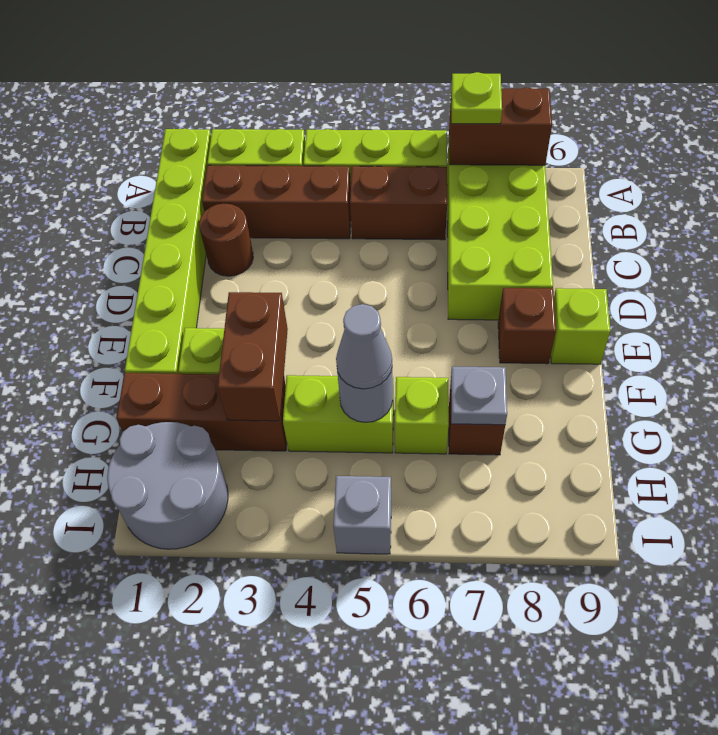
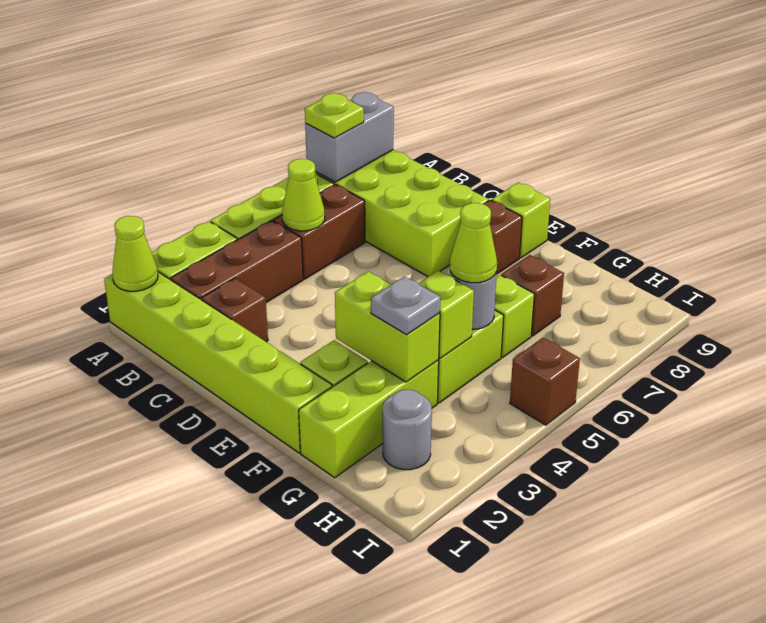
none -> lime 1x1 cone [112,216,158,291]
brown 1x2 brick [449,87,552,165] -> grey 1x2 brick [305,92,394,182]
none -> lime 1x1 cone [282,159,325,231]
brown 1x1 round brick [199,204,253,276] -> brown 1x1 brick [201,278,268,342]
brown 1x2 brick [218,292,288,421] -> lime 1x2 brick [335,271,440,382]
brown 1x3 brick [117,373,287,451] -> lime 1x3 brick [299,360,439,478]
none -> lime 1x1 brick [419,271,474,358]
grey 1x1 cone [336,304,392,389] -> lime 1x1 cone [450,203,497,283]
grey 1x1 plate [451,366,507,425] -> grey 1x1 plate moved to [371,276,440,335]
grey 2x2 round brick [107,422,228,549] -> grey 1x1 round brick [383,390,432,470]
grey 1x1 brick [333,476,391,554] -> brown 1x1 brick [510,338,580,425]

